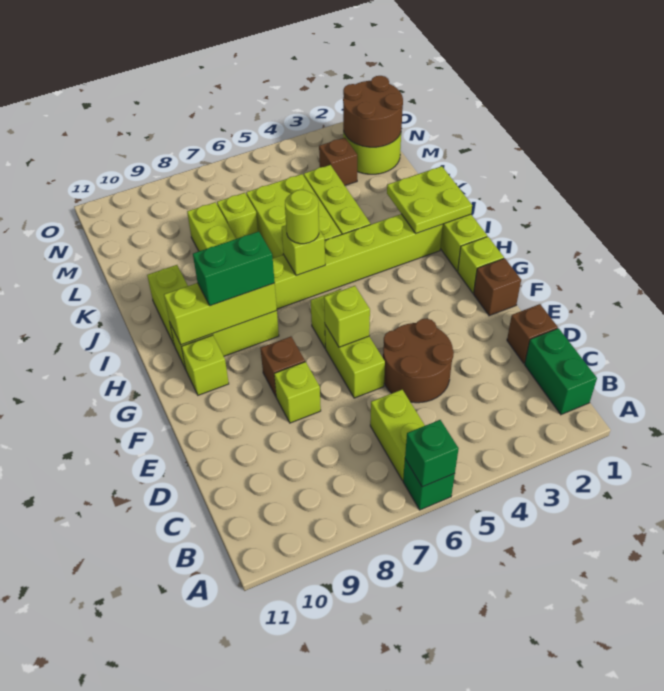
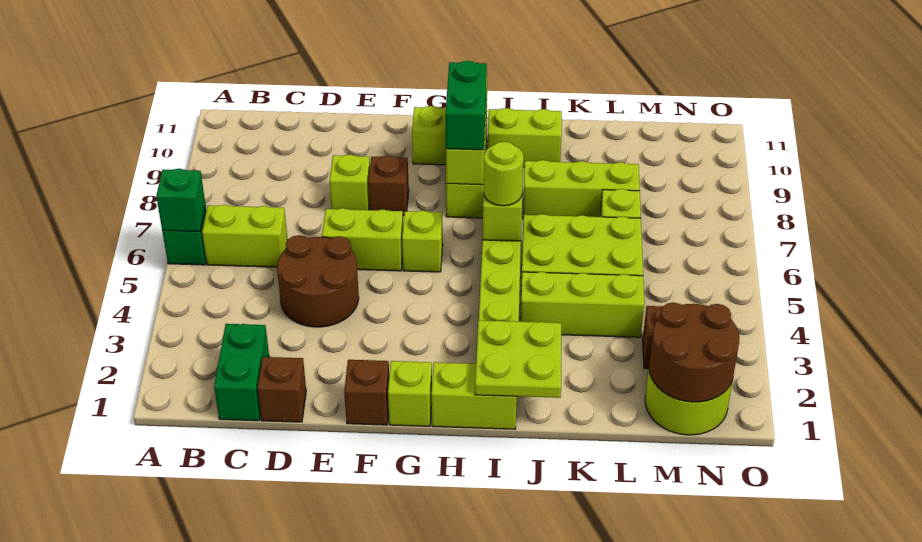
green 1x2 brick [525,328,597,415] -> green 1x2 brick turned to [214,324,269,421]
lime 1x1 brick [324,286,370,347] -> none

